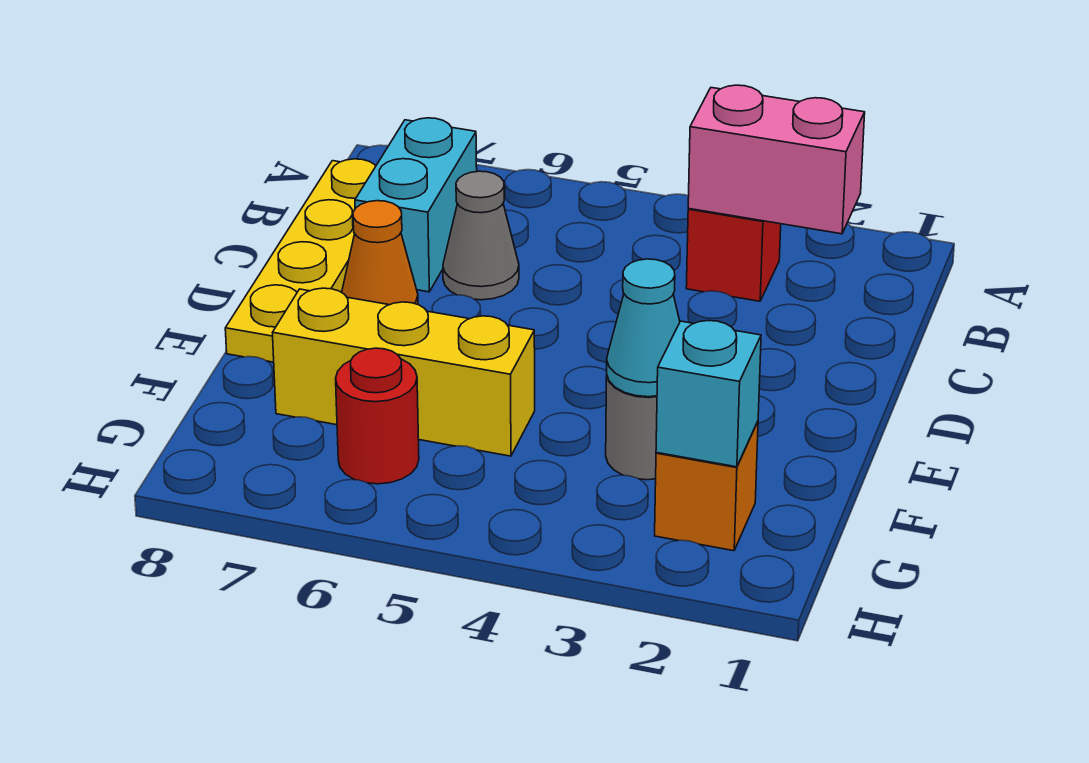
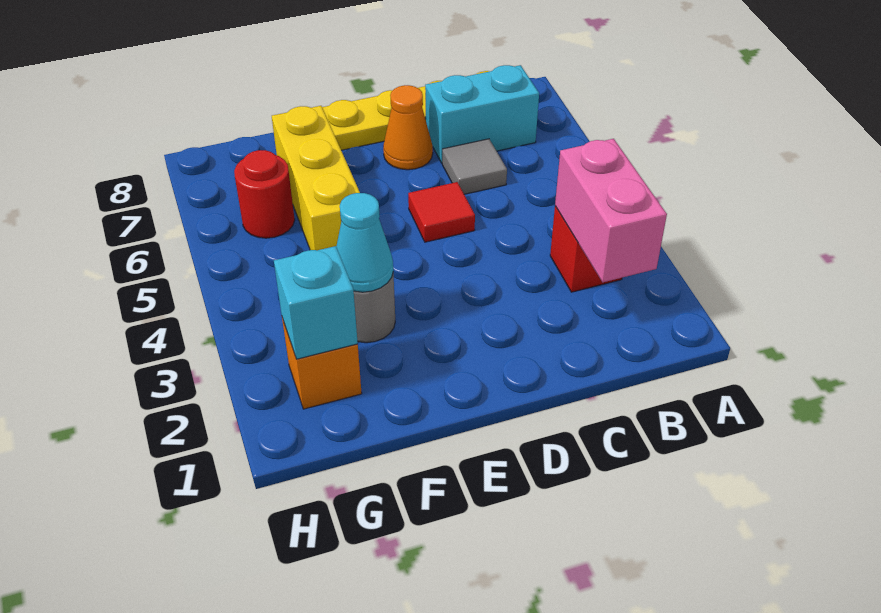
grey 1x1 cone [443,171,519,300] -> grey 1x1 tile [442,139,507,194]
none -> red 1x1 tile [408,182,475,242]

